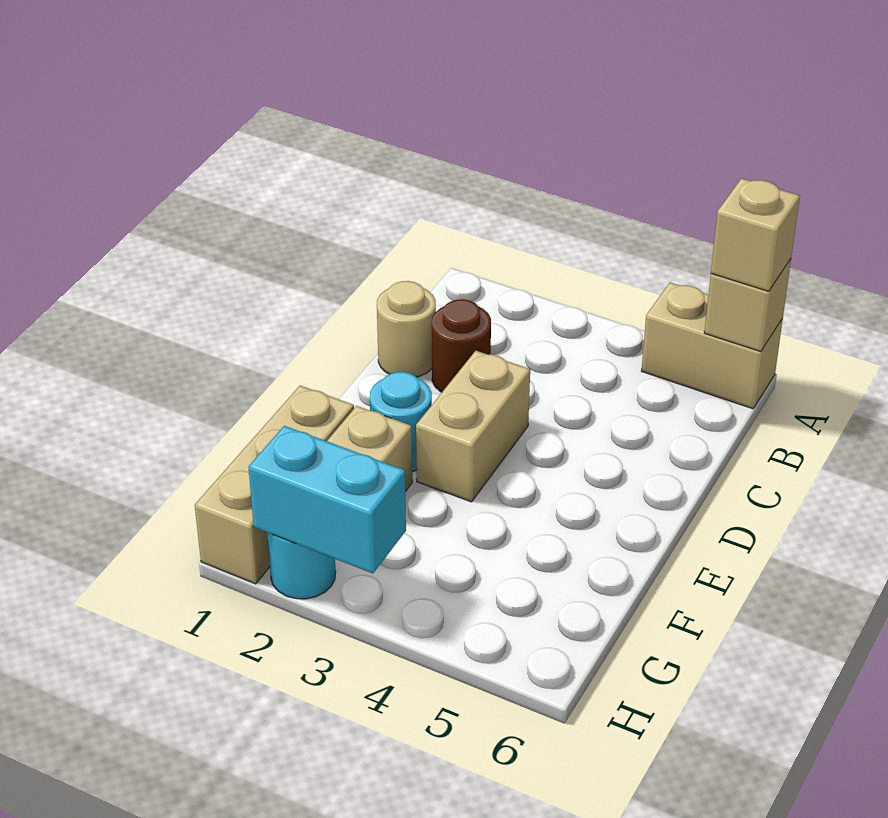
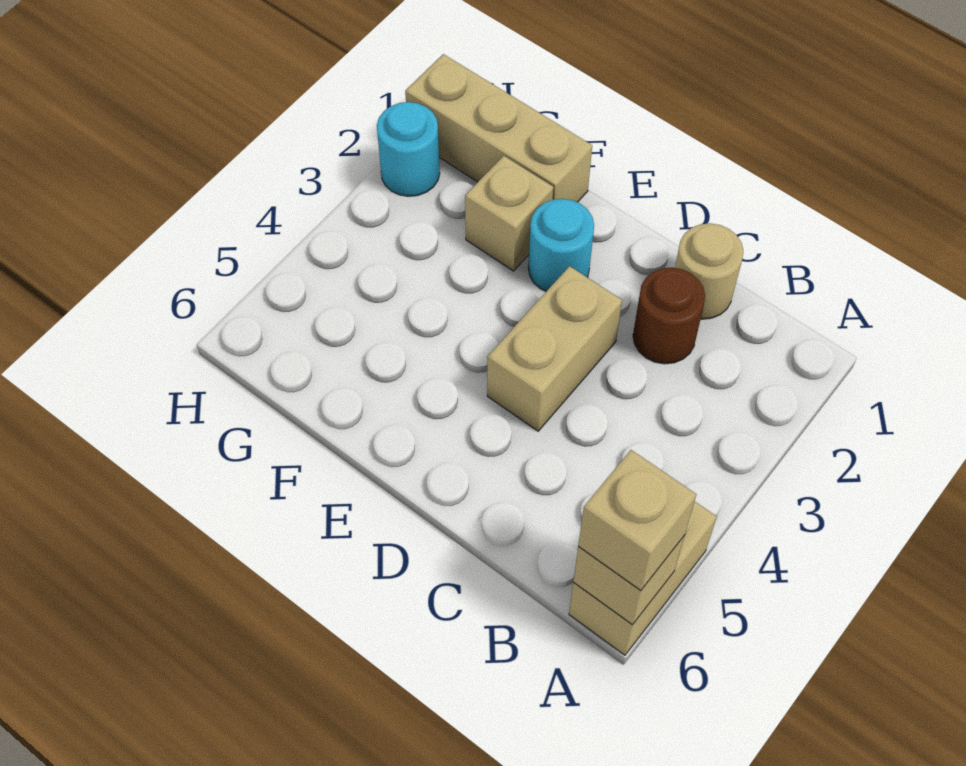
tan 1x2 brick [416,351,530,502] -> tan 1x2 brick turned to [487,266,622,431]
cyan 1x2 brick [249,426,406,573] -> none

